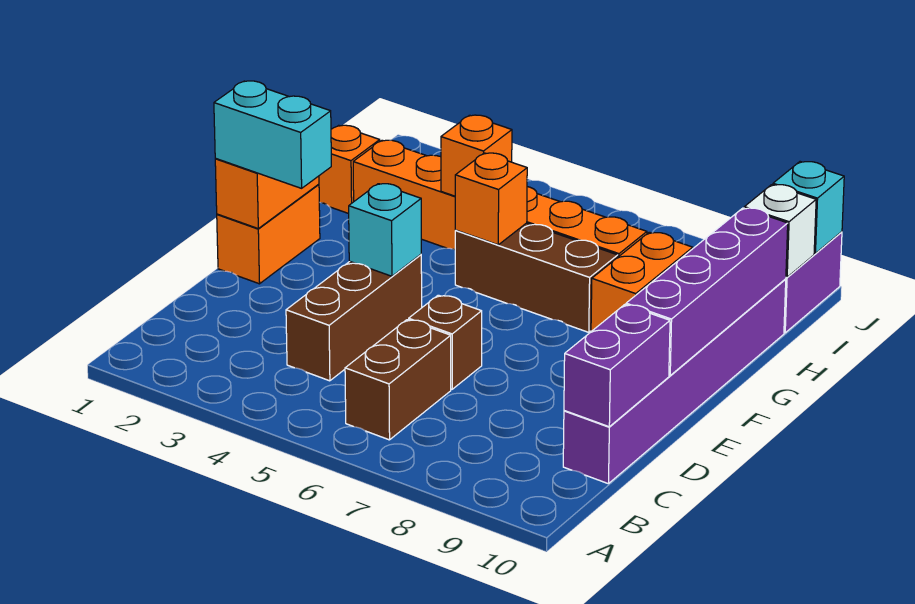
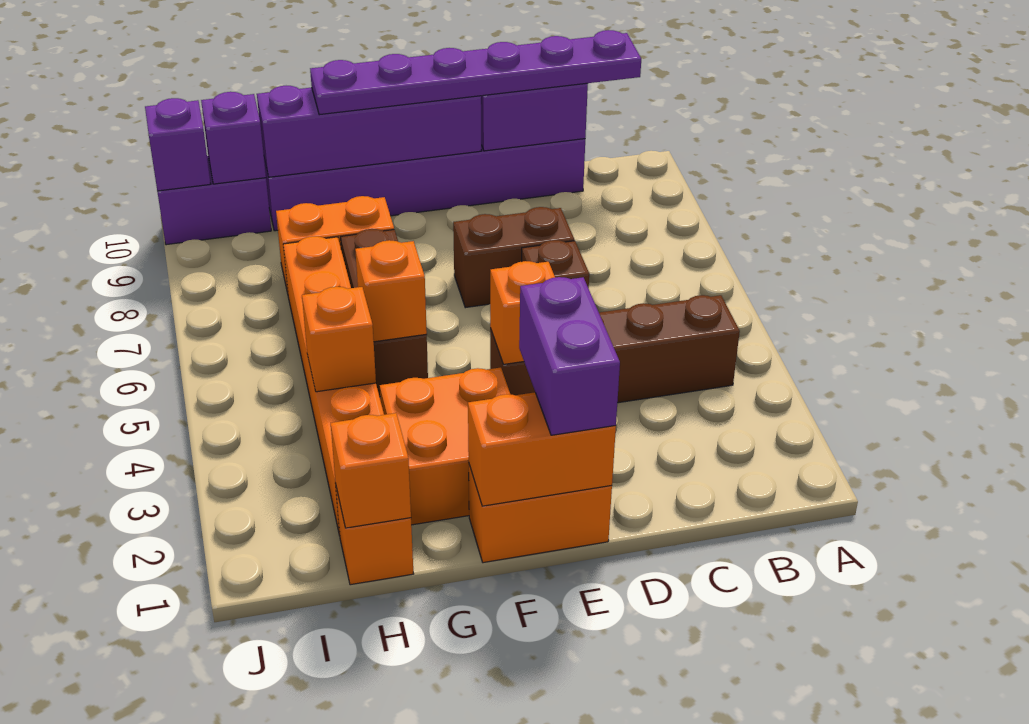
brown 1x2 brick [345,320,451,440] -> brown 1x2 brick moved to [453,207,574,308]
none -> purple 1x6 plate [310,30,641,115]
brown 1x3 brick [286,255,422,381] -> brown 1x4 brick [490,295,740,403]
cyan 1x2 brick [214,81,331,188] -> purple 1x2 brick [519,277,620,435]
cyan 1x1 brick [349,184,421,276] -> orange 1x1 brick [490,261,555,364]
none -> orange 2x2 brick [380,368,511,525]
none -> orange 1x1 brick [331,413,411,528]
white 1x1 brick [744,185,816,277] -> purple 1x1 brick [201,92,266,184]
cyan 1x1 brick [773,162,844,253] -> purple 1x1 brick [145,98,210,191]

